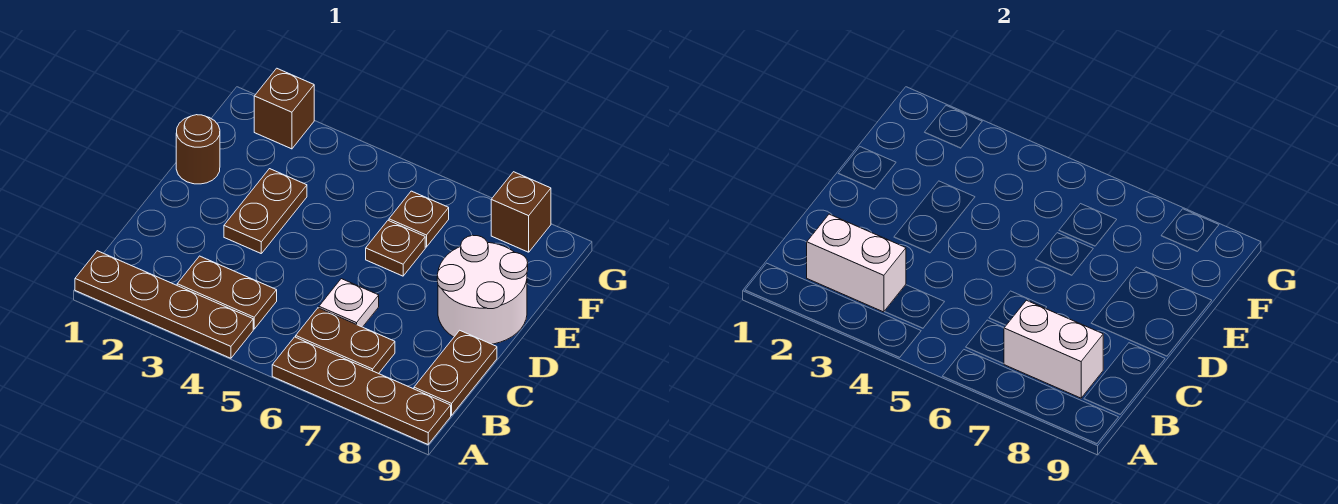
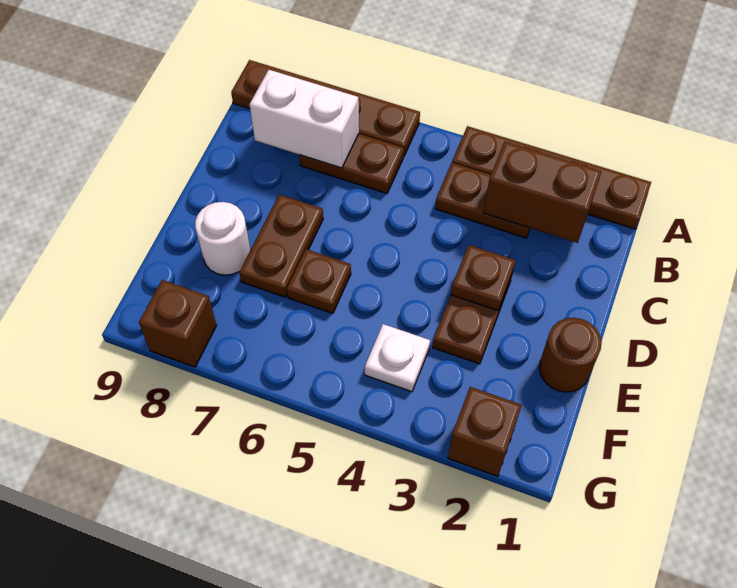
white 1x2 brick [807,214,906,312] -> brown 1x2 brick [484,142,602,243]
brown 1x2 plate [414,330,497,415] -> brown 1x2 plate moved to [239,194,323,297]
white 1x1 plate [319,279,379,327] -> white 1x1 plate moved to [365,324,430,392]
white 2x2 round brick [437,235,528,344] -> white 1x1 round brick [195,202,250,275]
brown 1x1 plate [389,191,449,247] -> brown 1x1 plate moved to [451,245,515,310]

